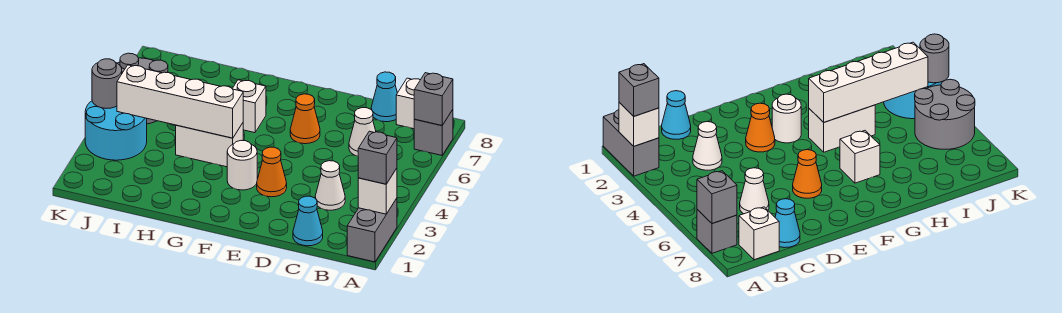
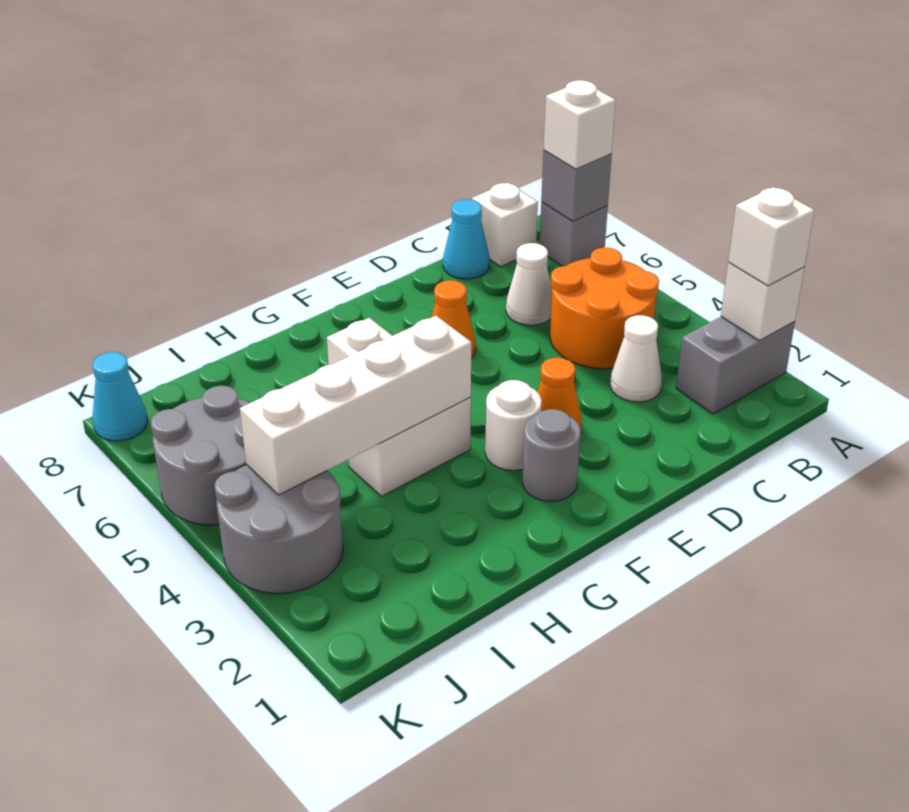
grey 1x2 brick [347,198,397,262] -> grey 1x2 brick turned to [676,317,795,414]
grey 1x1 brick [358,131,397,184] -> white 1x1 brick [728,187,814,286]
none -> white 1x1 brick [543,80,616,169]
none -> orange 2x2 round brick [550,248,659,369]
cyan 1x1 cone [293,196,323,246] -> cyan 1x1 cone moved to [93,352,147,441]
cyan 2x2 round brick [85,101,147,160] -> grey 2x2 round brick [215,465,343,594]
grey 1x1 round brick [92,59,122,108] -> grey 1x1 round brick moved to [522,409,581,501]

